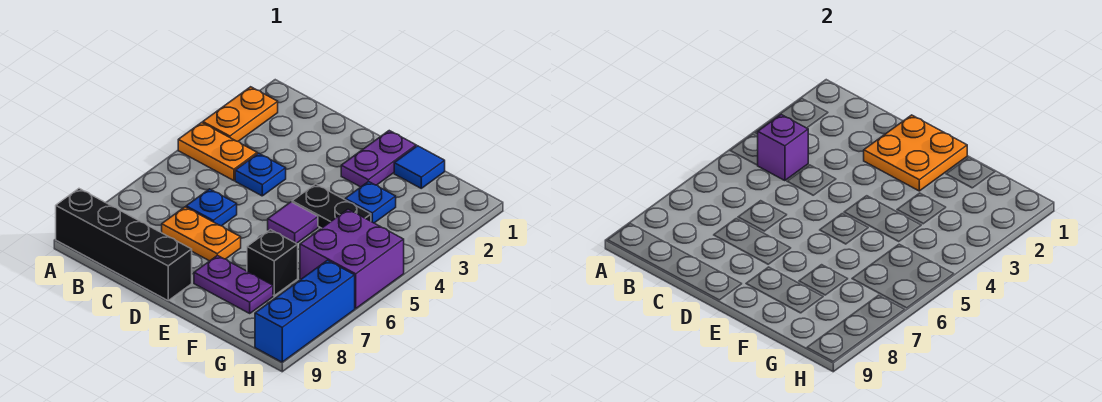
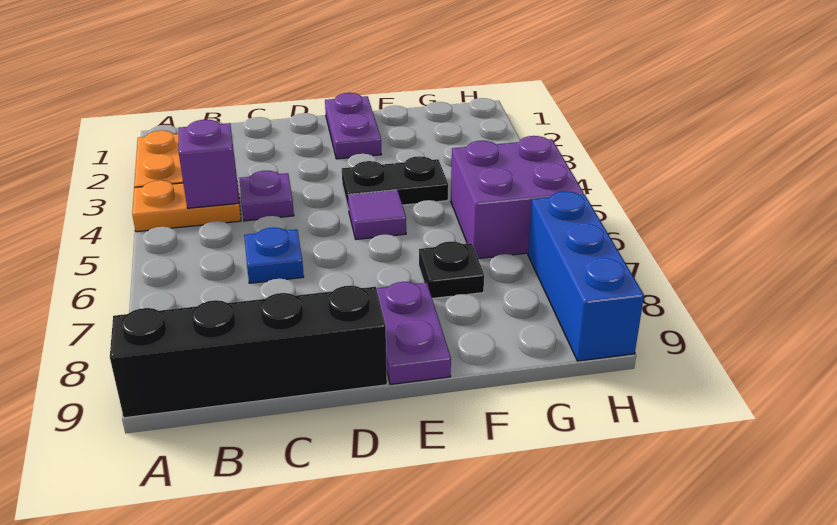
blue 1x1 plate [235,153,286,196] -> purple 1x1 plate [239,171,294,221]
orange 1x2 plate [162,207,241,261] -> none
orange 2x2 plate [864,115,967,191] -> none
purple 1x2 plate [194,255,273,313] -> purple 1x2 plate turned to [376,282,451,384]
blue 1x1 tile [394,146,445,188] -> none
blue 1x1 plate [345,181,396,223] -> none
black 1x1 brick [247,230,298,296] -> black 1x1 plate [419,241,484,298]

